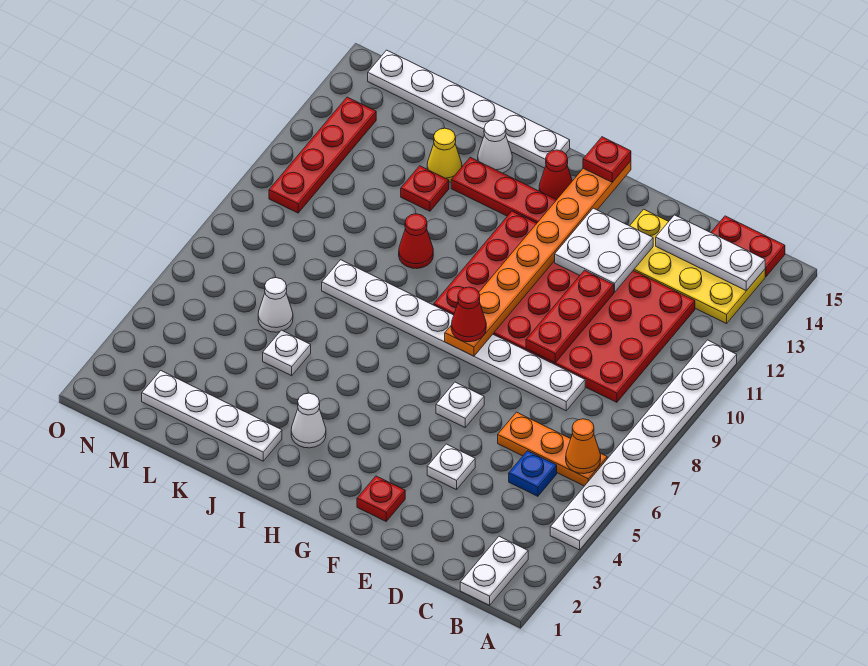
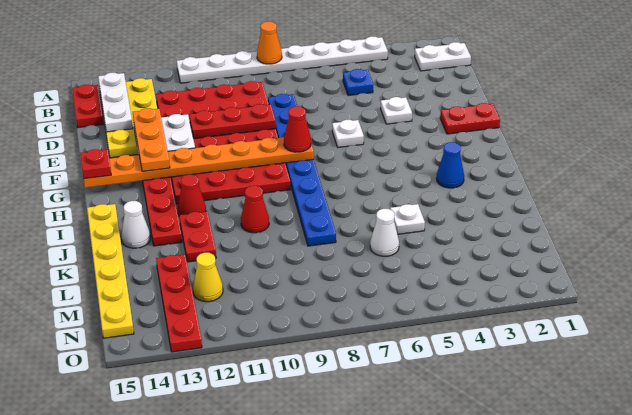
orange 1x3 plate [498,412,607,486] -> orange 1x3 plate moved to [133,108,170,171]
orange 1x1 cone [566,419,601,474] -> orange 1x1 cone moved to [257,22,282,64]
white 1x8 plate [322,260,585,411] -> blue 1x8 plate [268,94,336,246]
red 1x1 plate [357,476,405,521] -> red 1x2 plate [440,103,500,134]
red 1x1 cone [539,150,572,200] -> red 1x1 cone moved to [178,175,206,215]
white 1x1 cone [291,393,326,448] -> blue 1x1 cone [436,142,464,188]
white 1x6 plate [368,50,570,168] -> yellow 1x6 plate [87,204,134,338]
white 1x4 plate [142,371,282,461] -> none
red 1x1 plate [401,166,449,211] -> red 1x2 plate [179,212,216,262]
yellow 1x1 cone [427,128,462,182] -> yellow 1x1 cone moved to [193,253,223,302]
red 1x4 plate [269,97,376,213] -> red 1x4 plate turned to [156,254,202,352]

